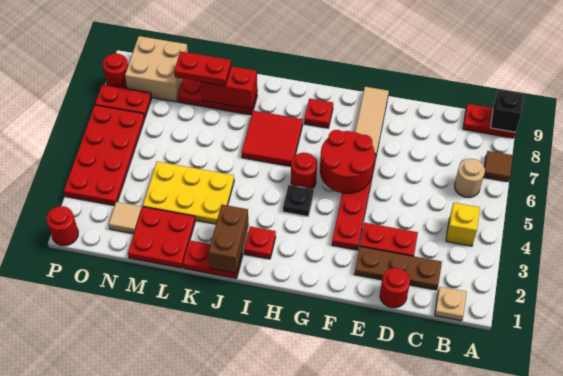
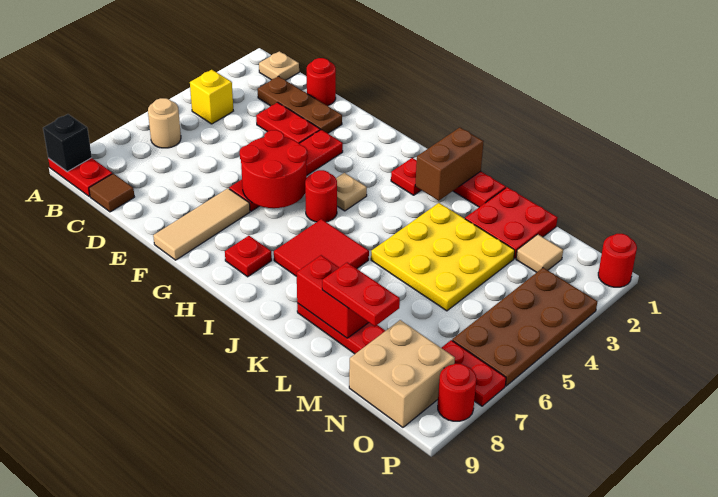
brown 1x1 tile [484,151,513,182] -> brown 1x1 tile moved to [89,173,134,212]
black 1x1 plate [283,185,314,217] -> tan 1x1 plate [336,173,367,211]
yellow 2x3 plate [143,162,234,224] -> yellow 3x3 plate [371,203,515,311]
red 2x4 plate [64,105,145,206] -> brown 2x4 plate [452,268,597,386]

